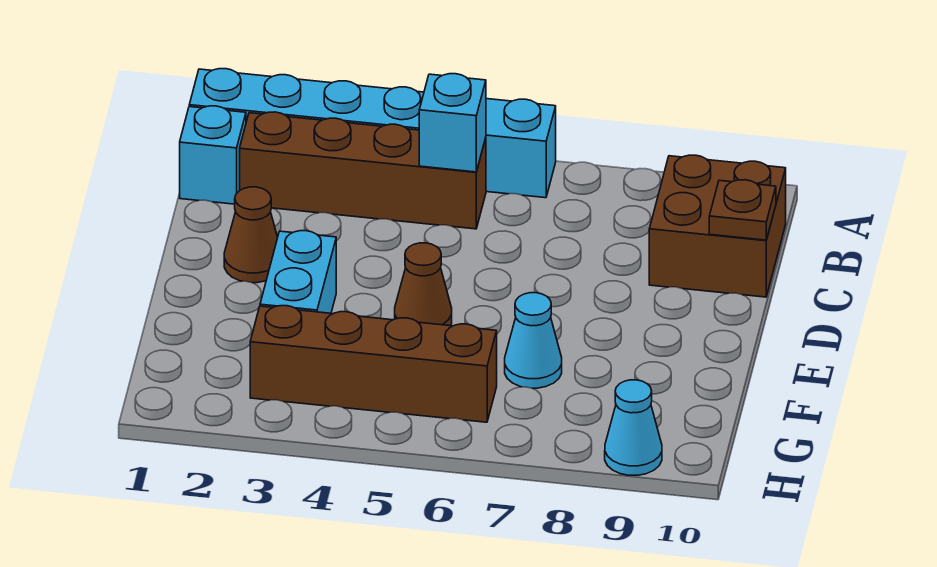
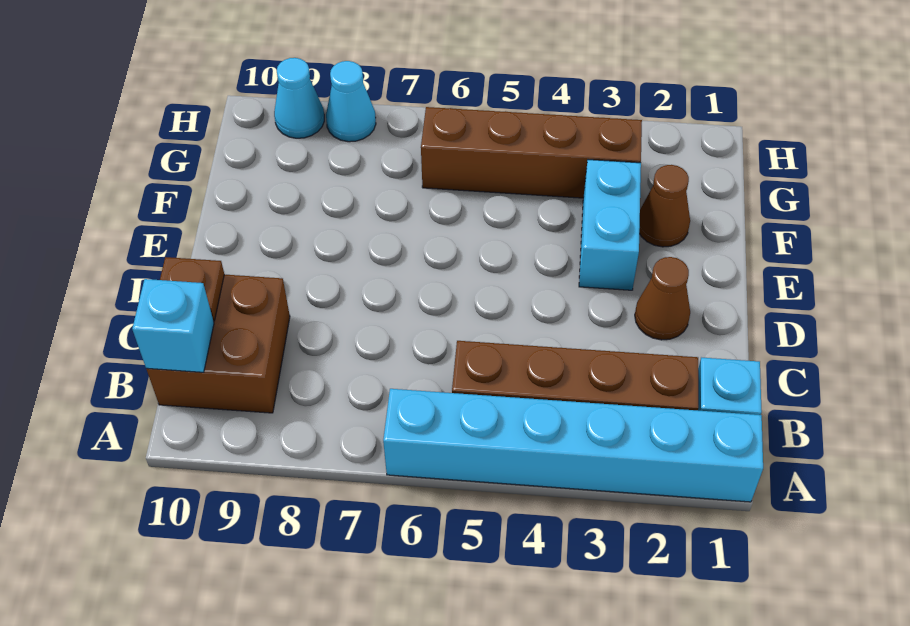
cyan 1x1 brick [419,74,486,172] -> cyan 1x1 brick moved to [132,279,214,372]
brown 1x1 cone [395,243,452,326] -> brown 1x1 cone moved to [639,165,690,247]
cyan 1x1 cone [505,293,562,388] -> cyan 1x1 cone moved to [326,61,376,142]

